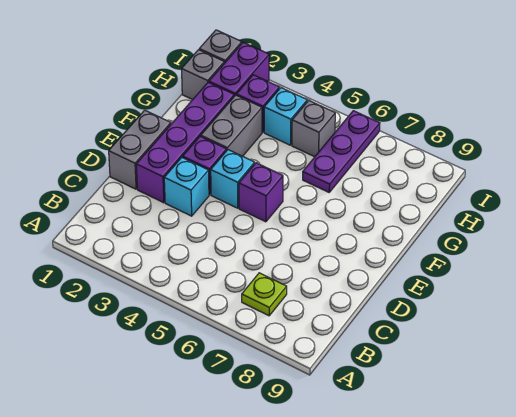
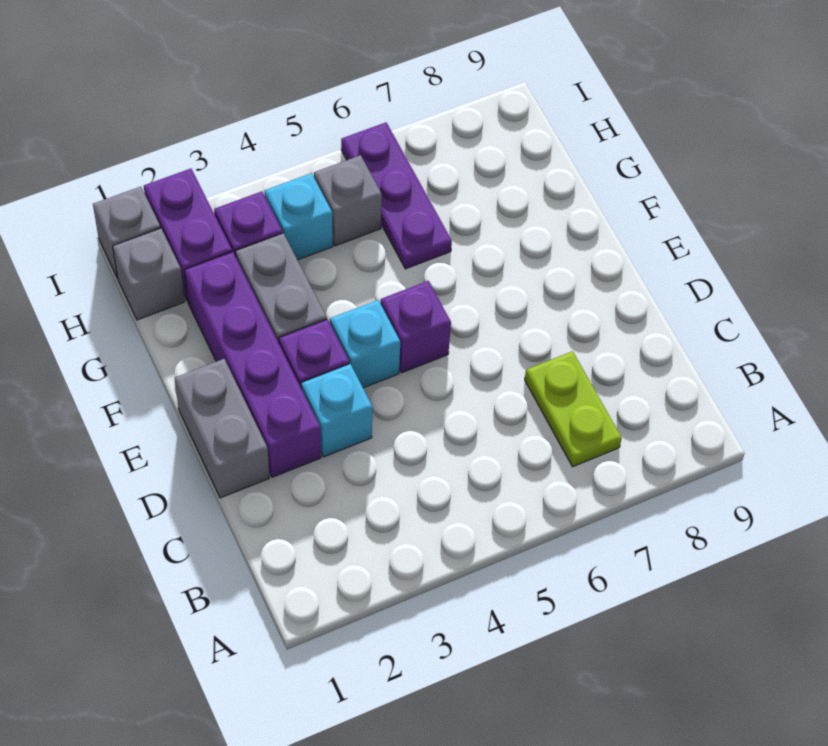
lime 1x1 plate [242,273,287,316] -> lime 1x2 plate [525,351,622,467]

